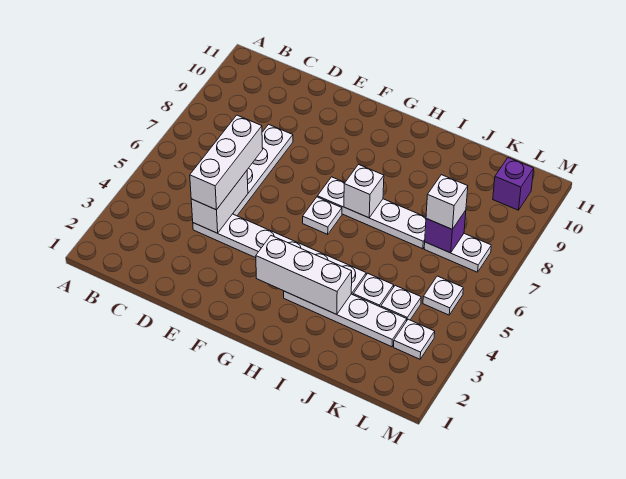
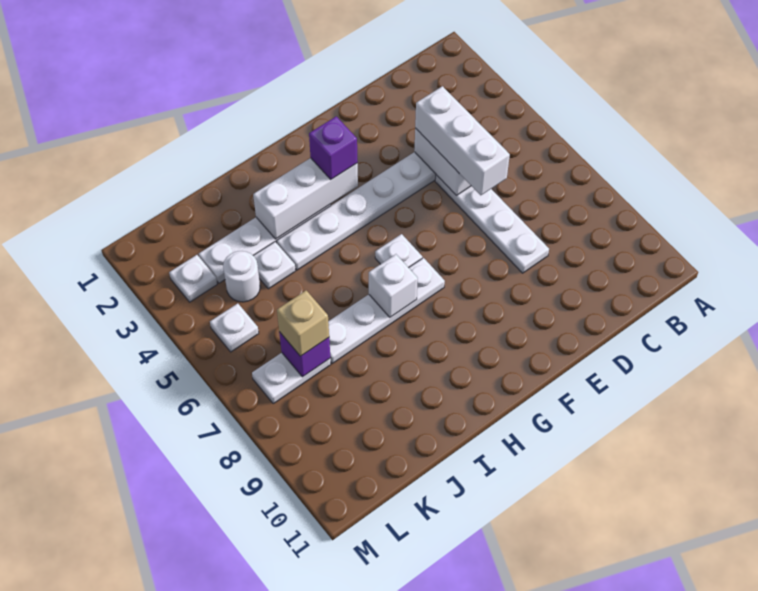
white 1x1 plate [381,285,421,320] -> white 1x1 round brick [223,251,260,302]
white 1x1 brick [426,175,468,229] -> tan 1x1 brick [277,290,329,356]
purple 1x1 brick [493,158,534,210] -> purple 1x1 brick moved to [309,116,358,179]

